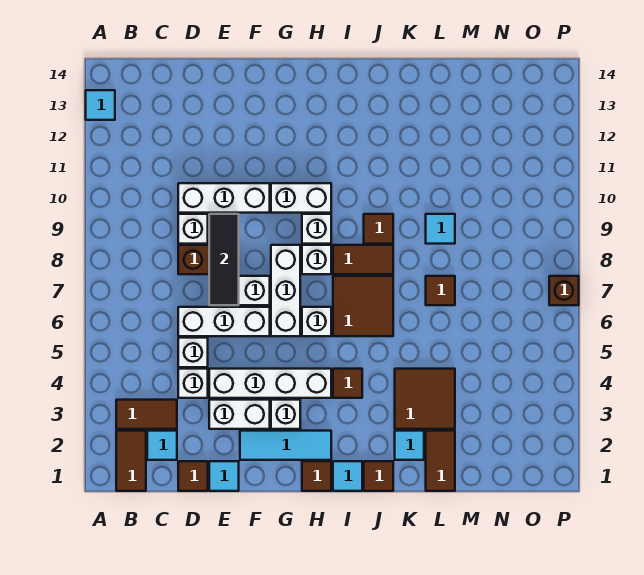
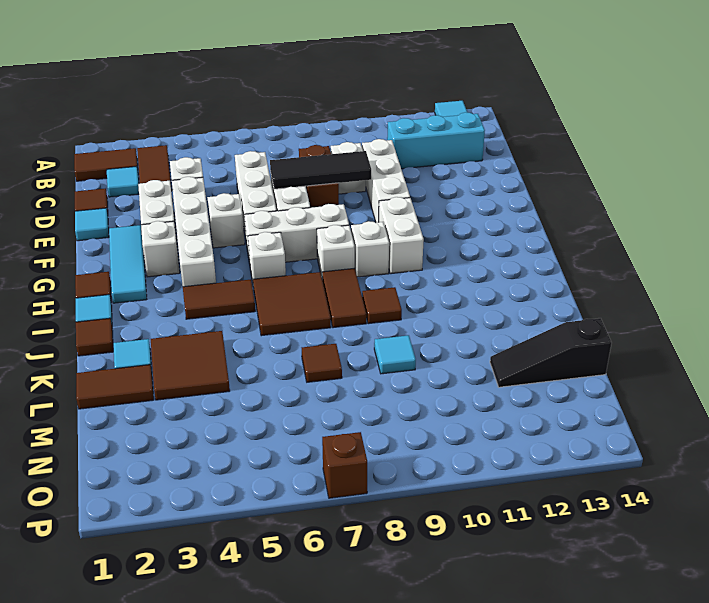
none -> cyan 1x3 brick [387,112,485,169]
white 1x1 brick [178,338,208,367] -> white 1x1 brick moved to [207,193,245,248]
brown 1x1 tile [333,369,362,398] -> brown 1x2 tile [183,280,255,319]
none -> black 1x3 slope [490,318,611,387]

